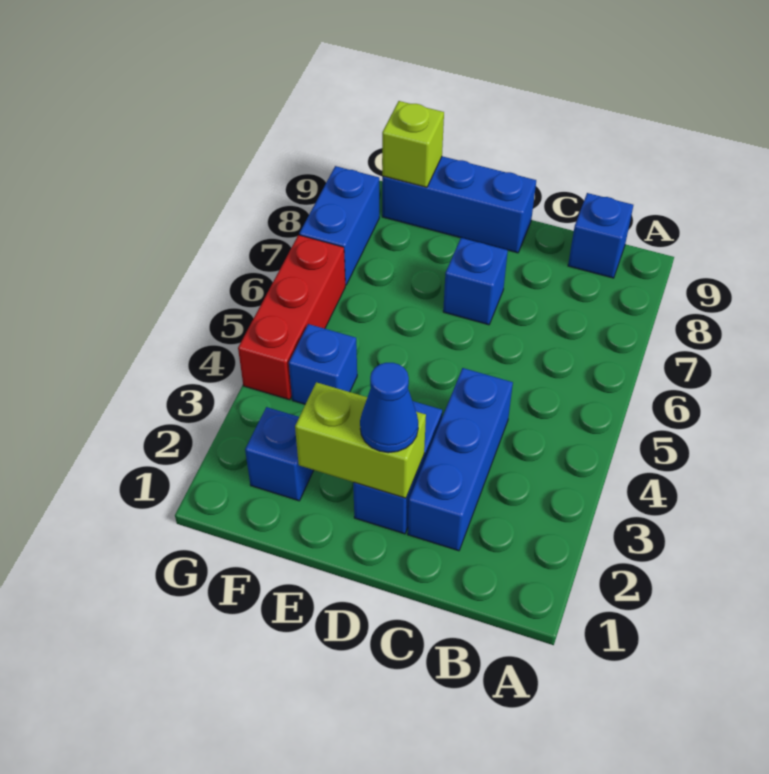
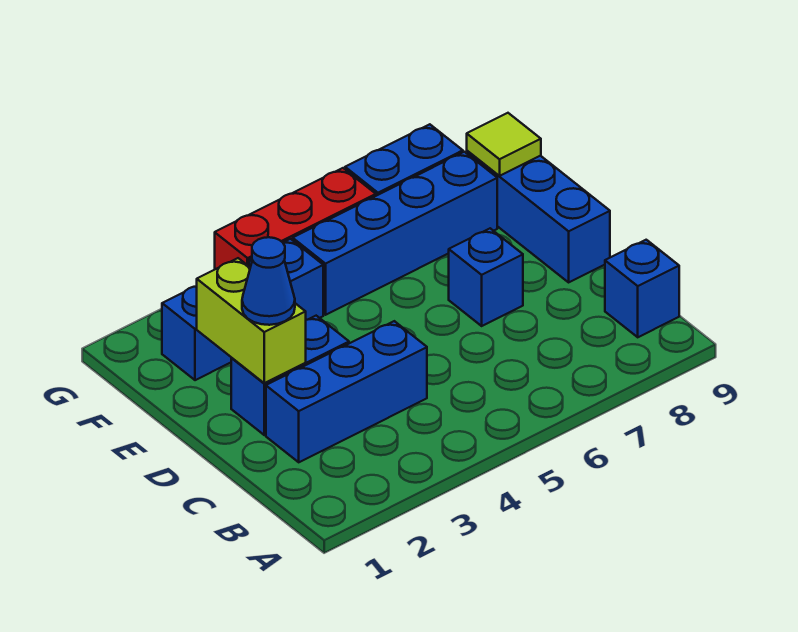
none -> blue 1x4 brick [293,152,497,315]
lime 1x1 brick [382,101,444,187] -> lime 1x1 tile [467,113,541,176]

